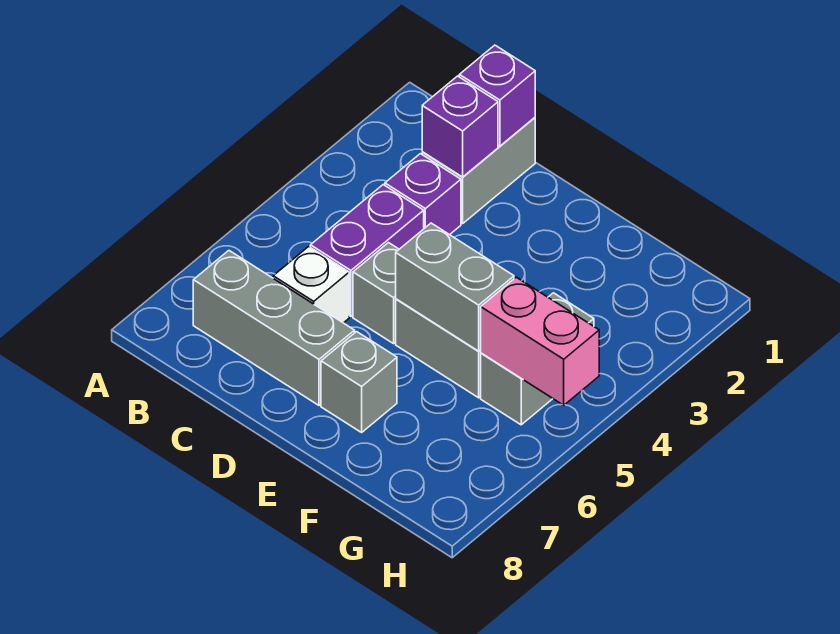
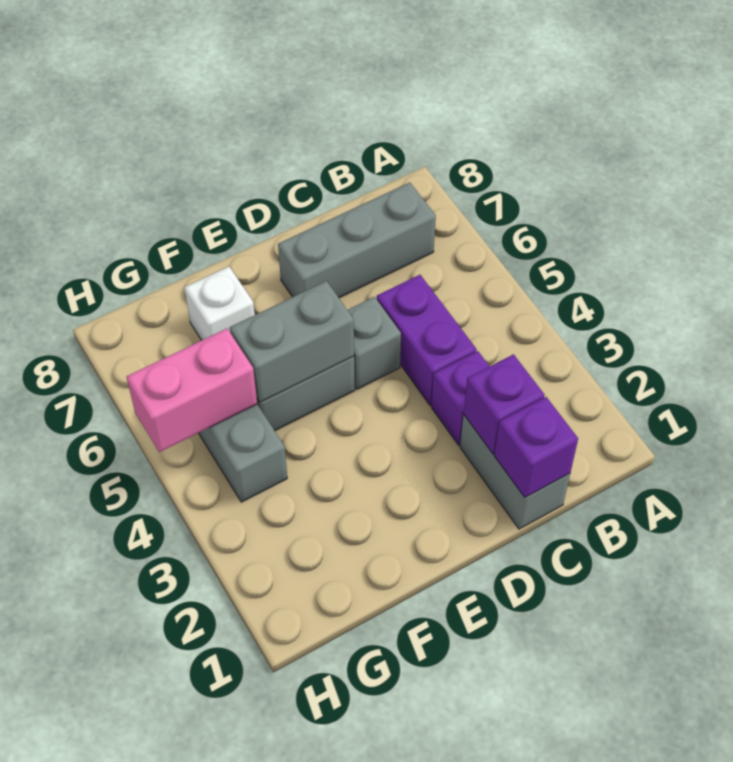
white 1x1 brick [273,247,349,323] -> white 1x1 brick moved to [184,267,255,340]
grey 1x1 brick [321,332,397,432] -> none

